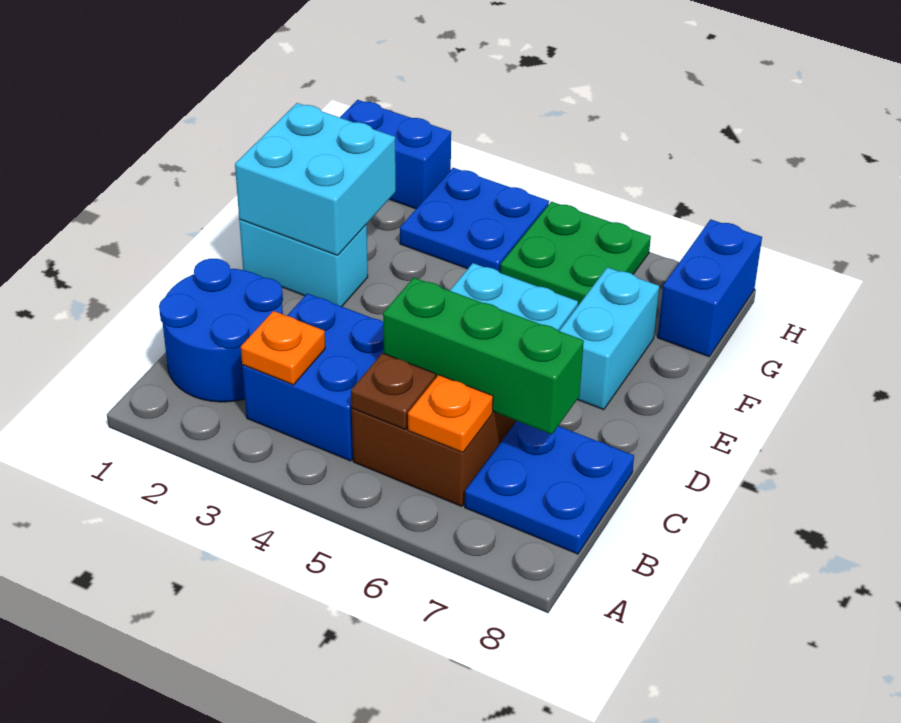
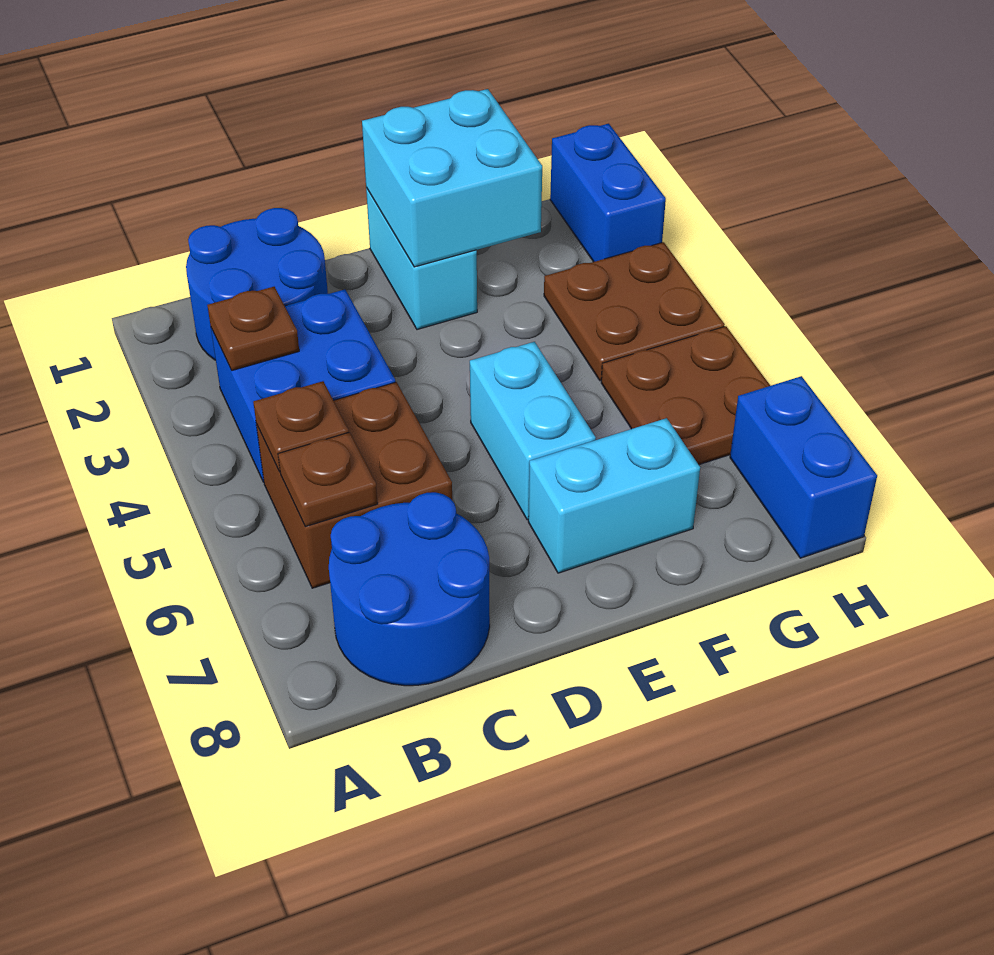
orange 1x1 plate [241,311,325,385] -> brown 1x1 plate [207,287,299,370]
orange 1x1 plate [408,375,493,452] -> brown 1x1 plate [278,432,378,527]
blue 2x2 plate [465,421,634,554] -> blue 2x2 round brick [329,492,490,686]
green 1x3 brick [383,278,584,434] -> none
blue 2x2 plate [400,168,549,272] -> brown 2x2 plate [544,242,725,381]
green 2x2 plate [500,202,651,305] -> brown 2x2 plate [601,326,770,465]
blue 1x2 brick [658,219,762,357] -> blue 1x2 brick turned to [730,376,877,558]

